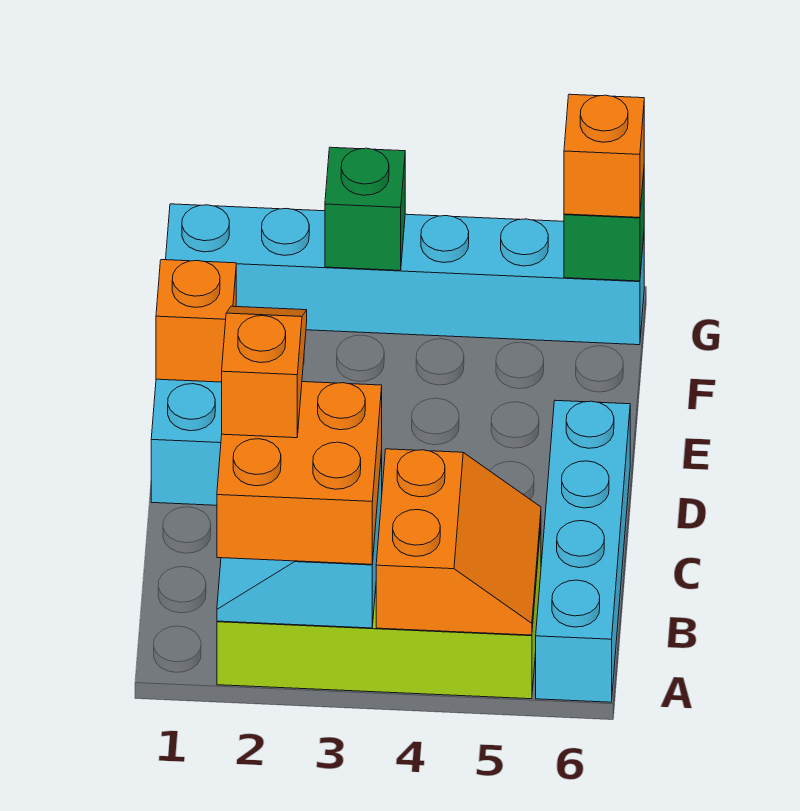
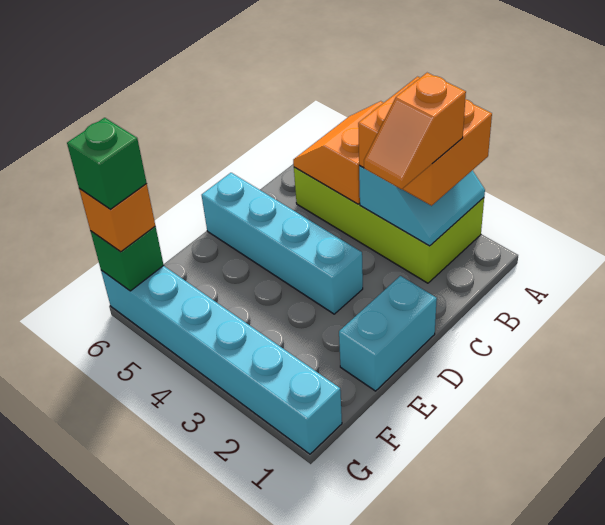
cyan 1x4 brick [536,400,630,702] -> cyan 1x4 brick turned to [202,173,363,314]
orange 1x1 brick [156,260,236,382] -> none
green 1x1 brick [325,147,405,270] -> green 1x1 brick moved to [67,118,147,210]

